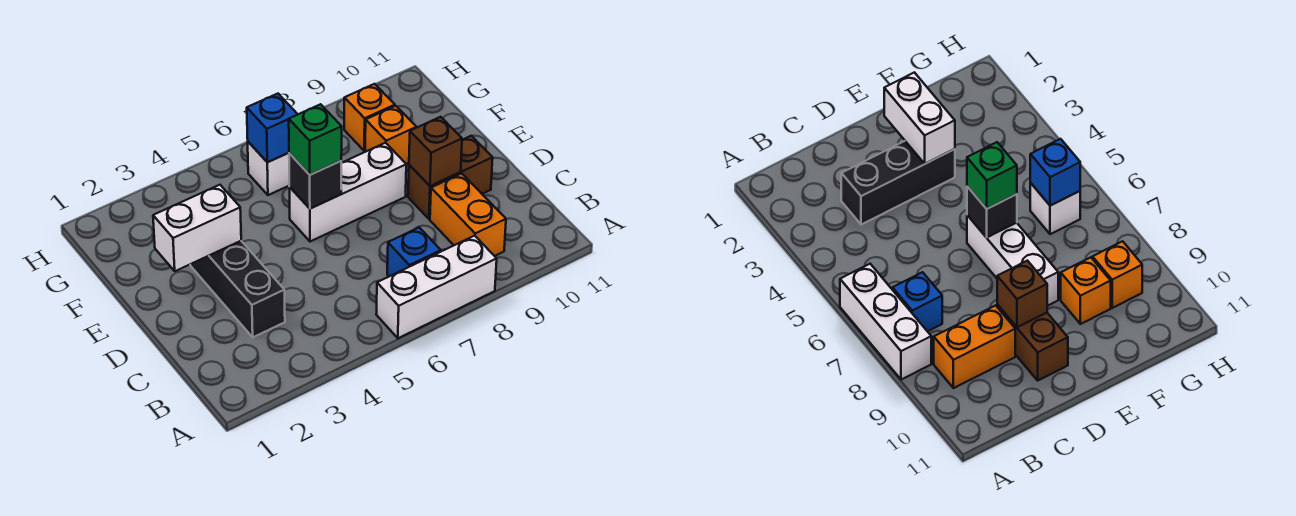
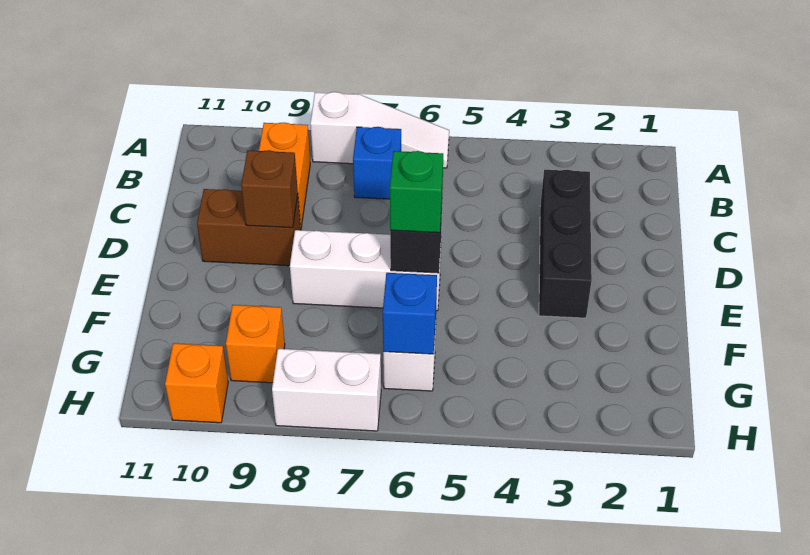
white 1x3 brick [376,236,497,338] -> white 1x3 slope [310,92,449,168]
white 1x2 brick [153,185,241,271] -> white 1x2 brick moved to [272,349,381,431]
orange 1x1 brick [365,106,417,164] -> orange 1x1 brick moved to [165,343,228,423]

